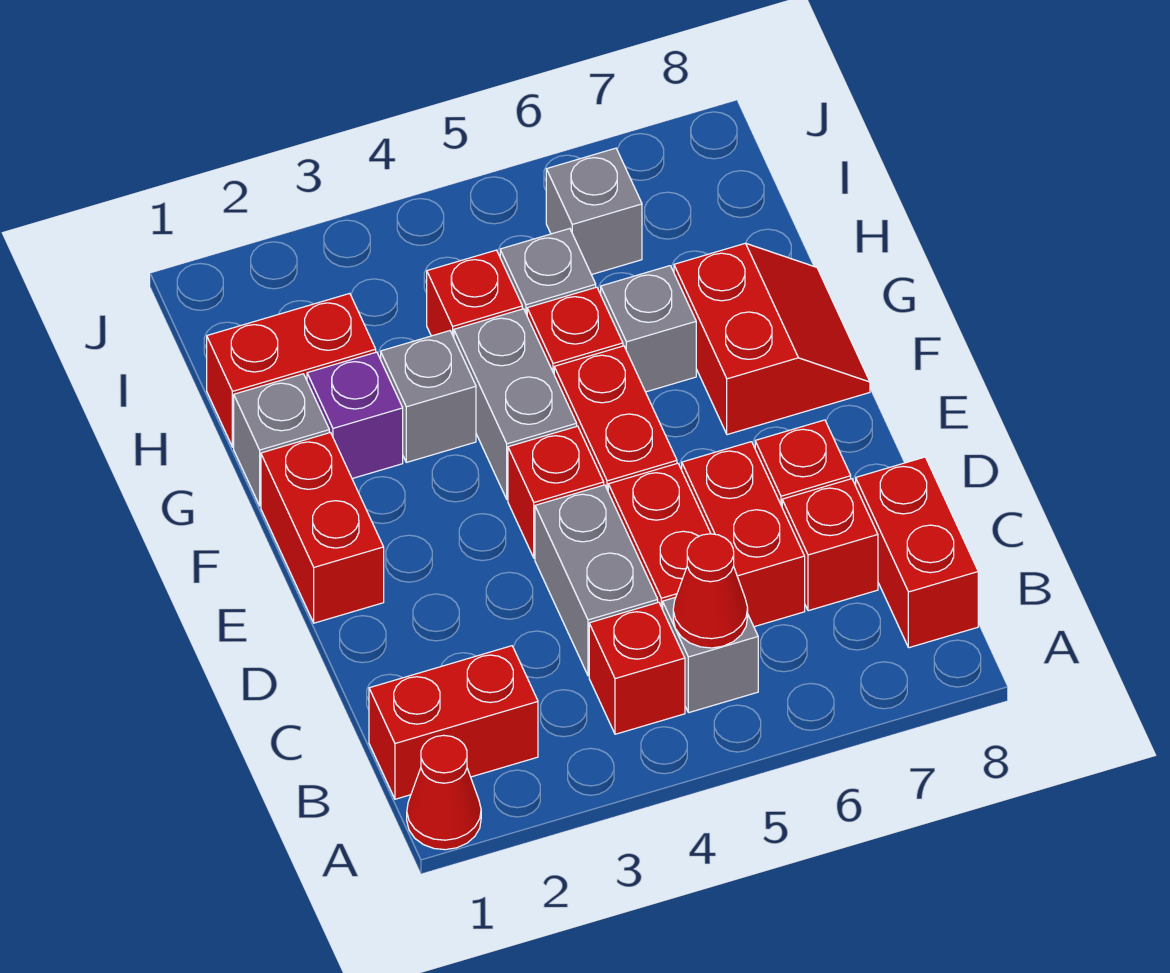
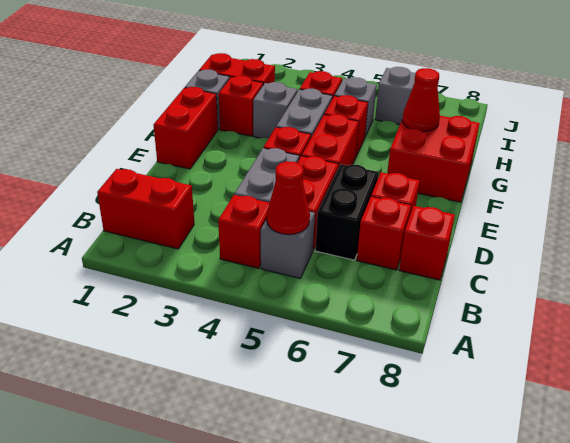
red 1x1 cone [407,735,481,850] -> red 1x1 cone moved to [402,68,440,132]
red 1x2 brick [856,457,978,648] -> red 1x1 brick [399,206,455,280]
red 1x2 brick [682,442,805,627] -> black 1x2 brick [315,164,379,260]
red 2x2 slope [674,243,870,435] -> red 2x2 brick [387,116,480,202]
purple 1x1 brick [307,352,403,479] -> red 1x1 brick [219,76,263,136]
grey 1x1 brick [601,266,696,392] -> none

